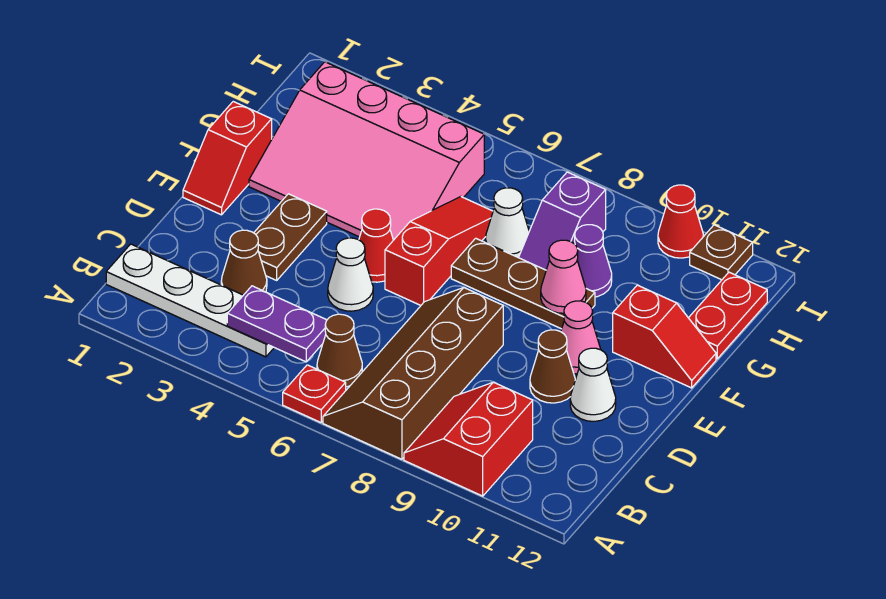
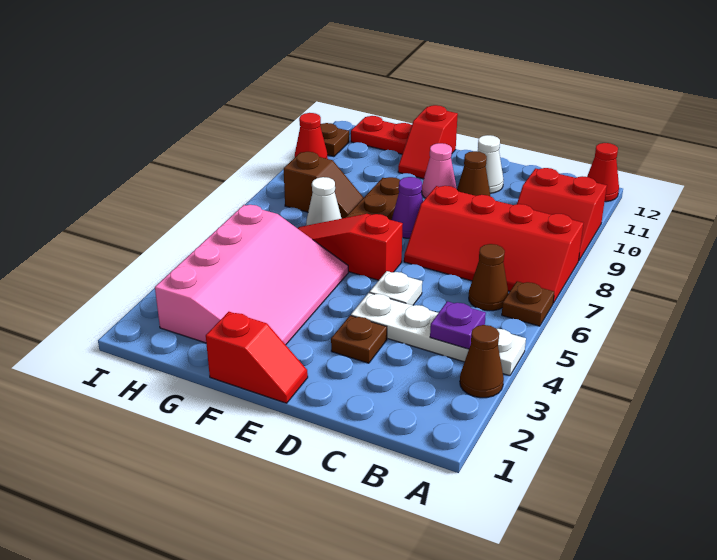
red 1x1 plate [283,365,346,423] -> brown 1x1 plate [502,281,554,326]
brown 2x4 slope [323,288,503,459] -> red 2x4 slope [404,186,583,303]
white 1x4 plate [106,244,274,357] -> white 1x4 plate turned to [351,293,526,376]
purple 1x2 plate [227,286,327,362] -> purple 1x1 plate [430,301,486,349]
brown 1x1 cone [221,230,267,295] -> brown 1x1 cone moved to [460,325,504,398]
brown 1x2 plate [254,194,327,280] -> brown 1x1 plate [331,316,387,363]
white 1x1 cone [328,238,373,311] -> white 1x1 plate [370,271,422,305]
red 1x1 cone [359,209,393,282] -> red 1x1 cone moved to [587,143,619,202]
pink 1x1 cone [541,240,586,313] -> none
red 1x2 slope [613,285,716,388] -> red 1x2 slope turned to [398,105,458,179]
purple 1x2 slope [519,172,606,270] -> brown 1x2 slope [284,152,364,218]
purple 1x1 cone [575,225,612,297] -> purple 1x1 cone moved to [392,177,423,238]

